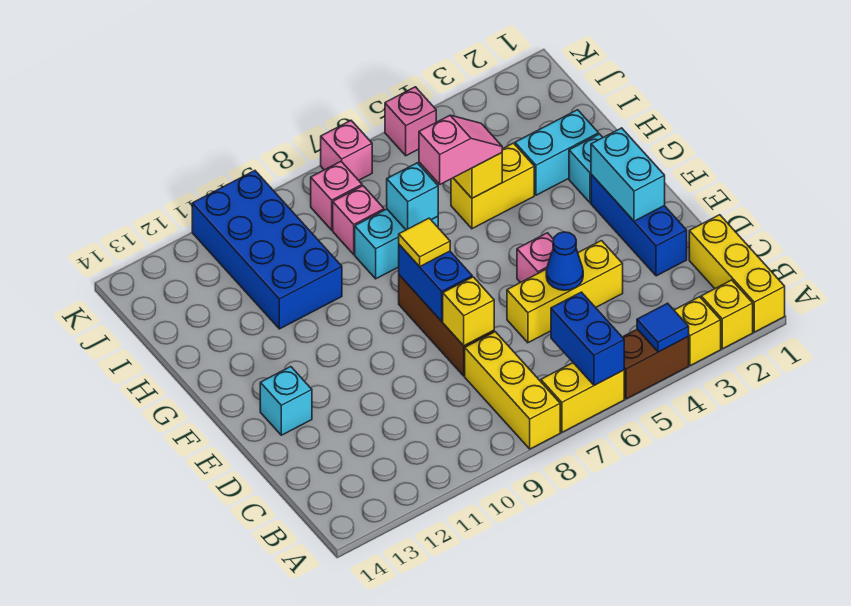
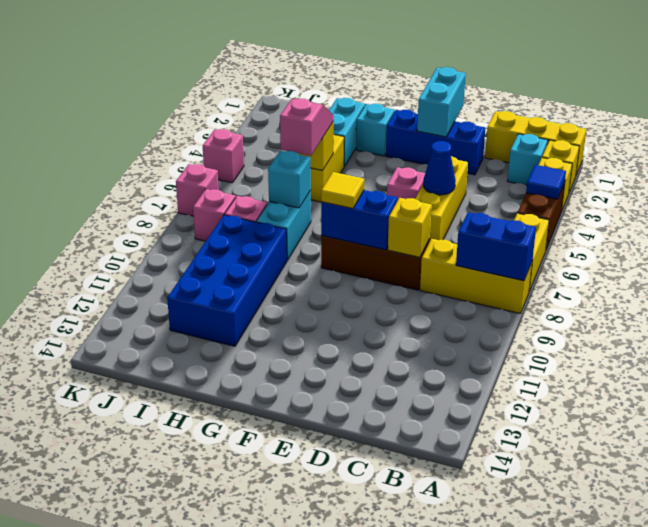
blue 1x2 brick [551,292,624,385] -> blue 1x2 brick moved to [456,212,536,281]
cyan 1x2 brick [591,128,665,221] -> cyan 1x2 brick turned to [417,67,466,137]
cyan 1x1 brick [260,367,312,435] -> cyan 1x1 brick moved to [508,134,548,186]
blue 2x4 brick [192,171,342,329] -> blue 2x4 brick turned to [167,215,287,346]

